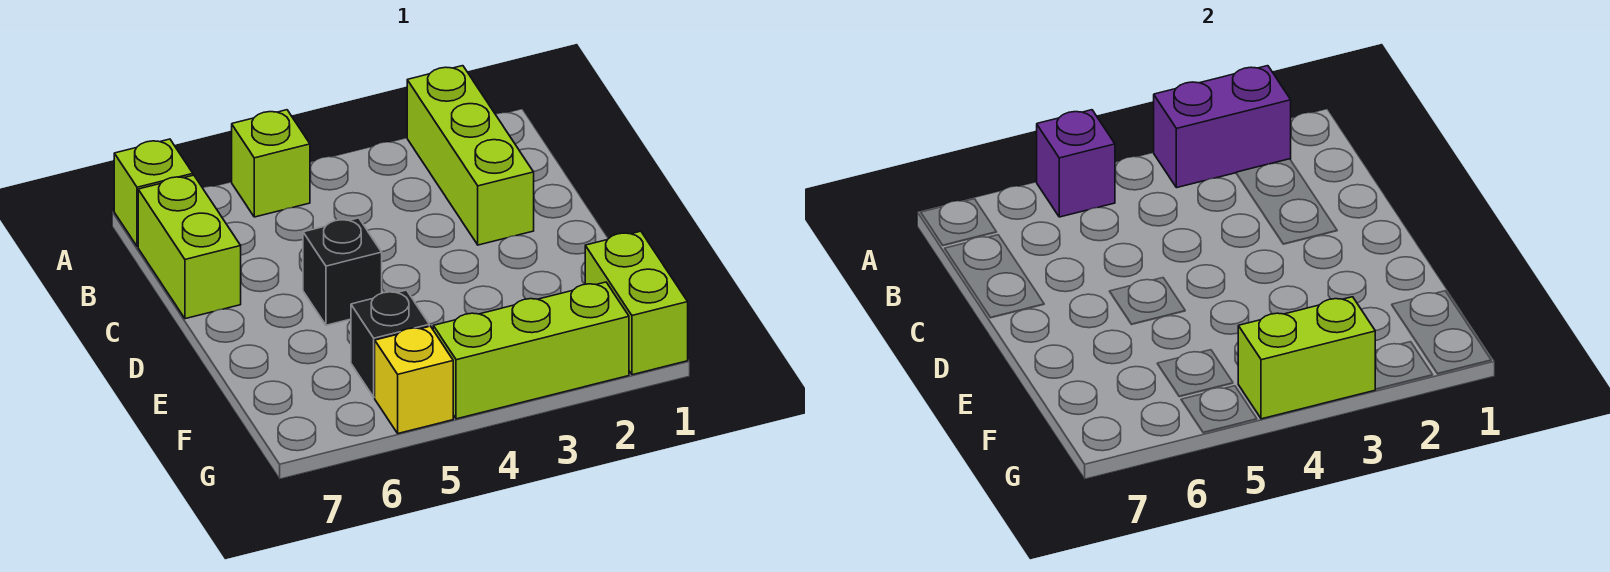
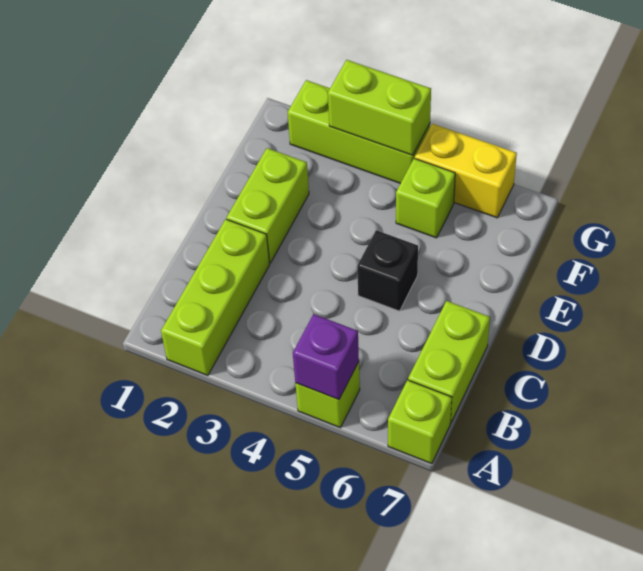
purple 1x2 brick [1154,66,1291,188] -> none
lime 1x2 brick [585,231,688,375] -> lime 1x2 brick moved to [227,148,309,263]
black 1x1 brick [351,290,429,397] -> lime 1x1 brick [396,158,455,238]
yellow 1x1 brick [375,326,453,433] -> yellow 1x2 brick [415,124,517,218]

